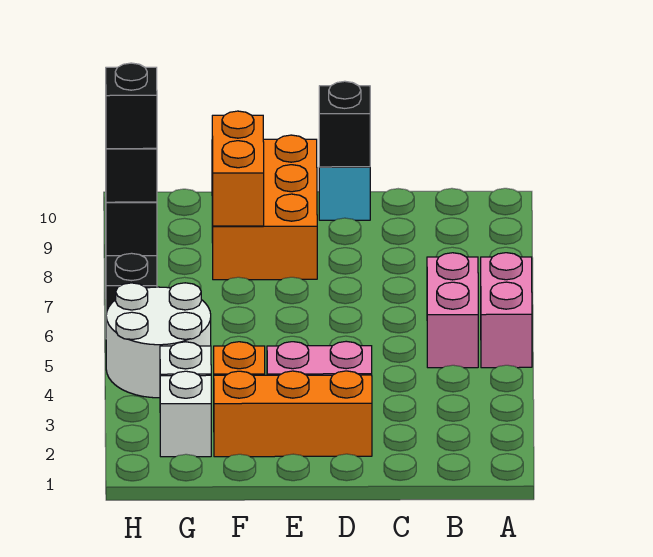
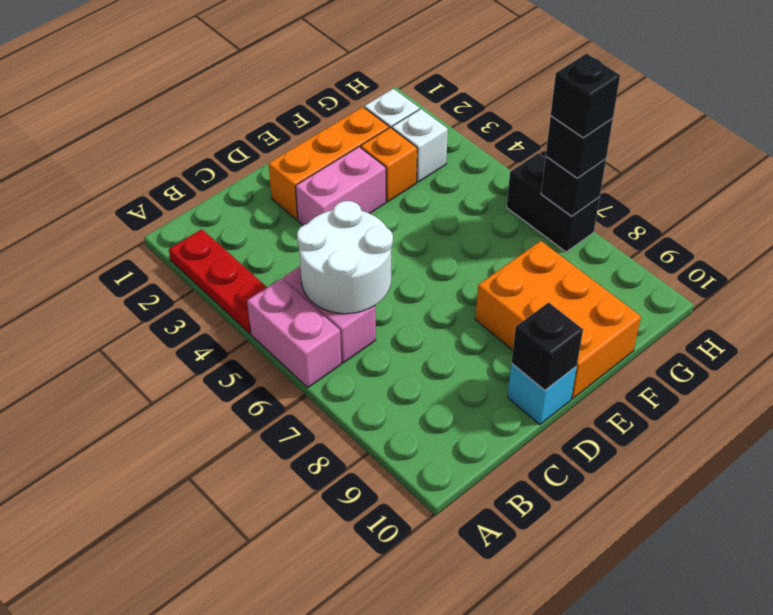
none -> red 1x3 plate [169,229,267,334]
orange 1x2 brick [212,111,264,226] -> none
white 2x2 round brick [106,283,211,398] -> white 2x2 round brick moved to [297,201,393,314]

